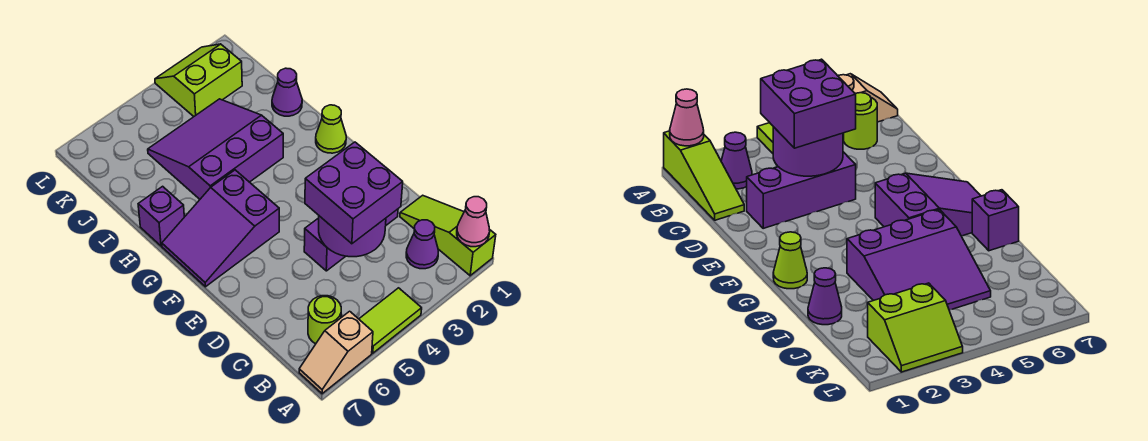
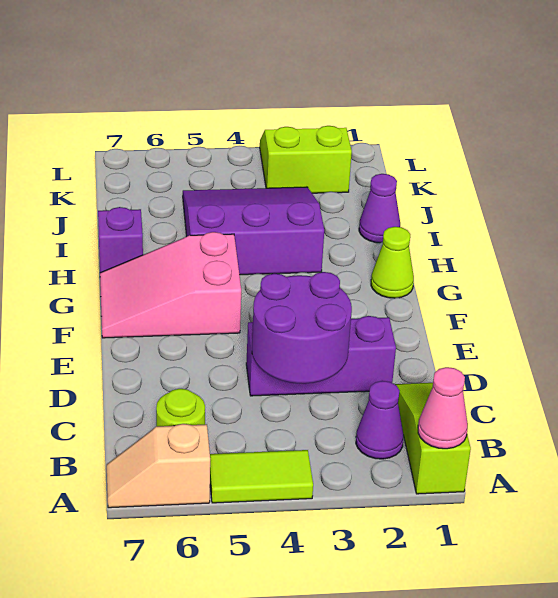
purple 2x2 brick [305,142,403,244] -> none
purple 2x3 slope [162,170,279,287] -> pink 2x3 slope [100,232,241,338]

